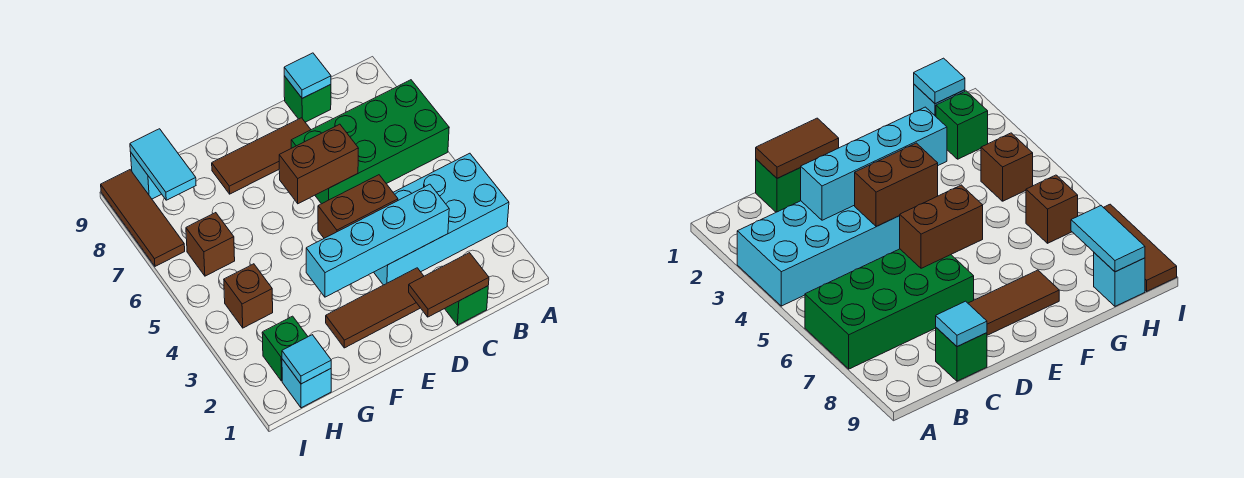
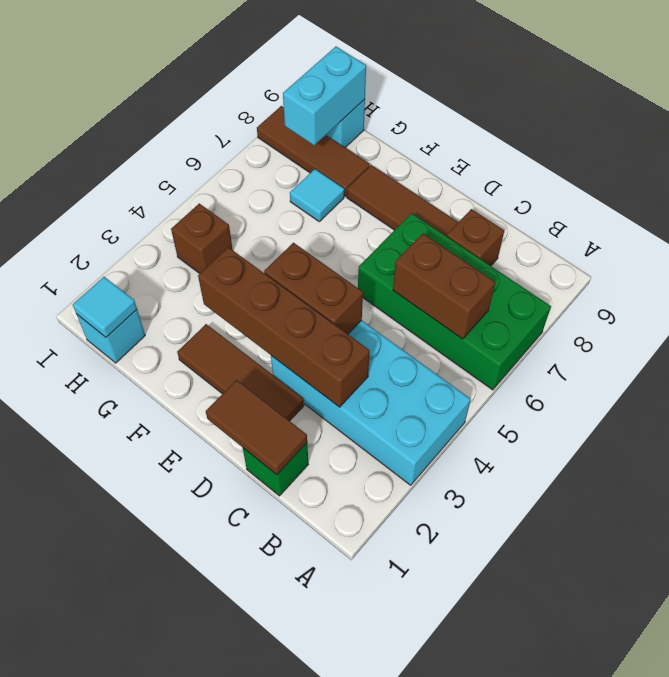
cyan 1x4 brick [306,184,449,297] -> brown 1x4 brick [198,247,370,407]
green 1x1 brick [284,76,331,122] -> none
cyan 1x1 tile [284,53,331,98] -> cyan 1x1 tile moved to [290,169,344,221]
brown 1x2 brick [279,124,359,204] -> brown 1x2 brick moved to [393,234,495,339]
green 1x1 brick [262,316,308,381] -> none
brown 1x1 brick [186,213,235,276] -> brown 1x1 brick moved to [447,209,504,266]
cyan 1x2 tile [130,129,196,200] -> cyan 1x2 brick [283,47,366,145]
brown 1x3 tile [101,170,185,266] -> brown 1x3 tile turned to [257,106,370,196]

